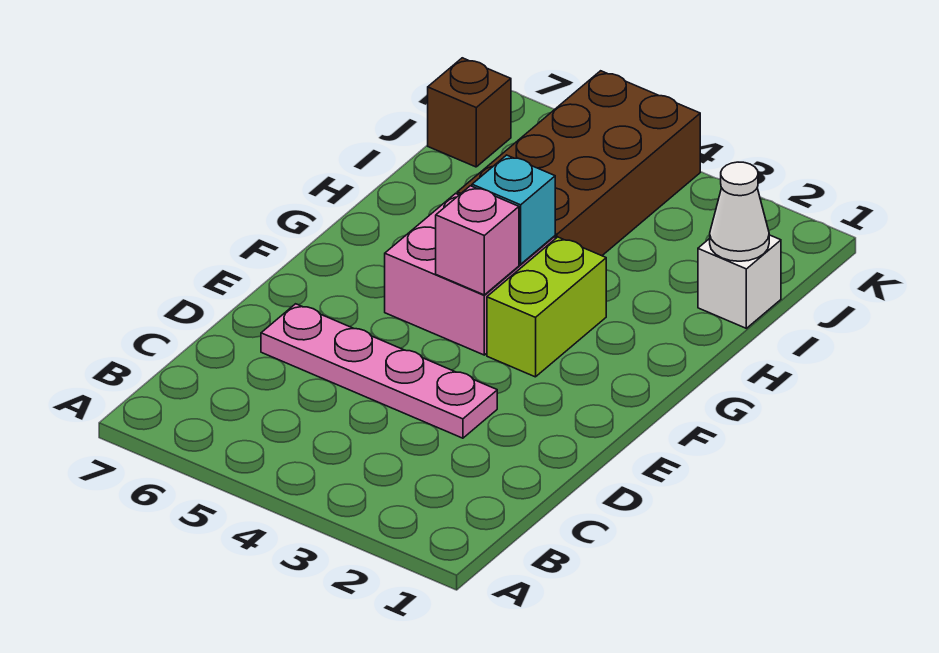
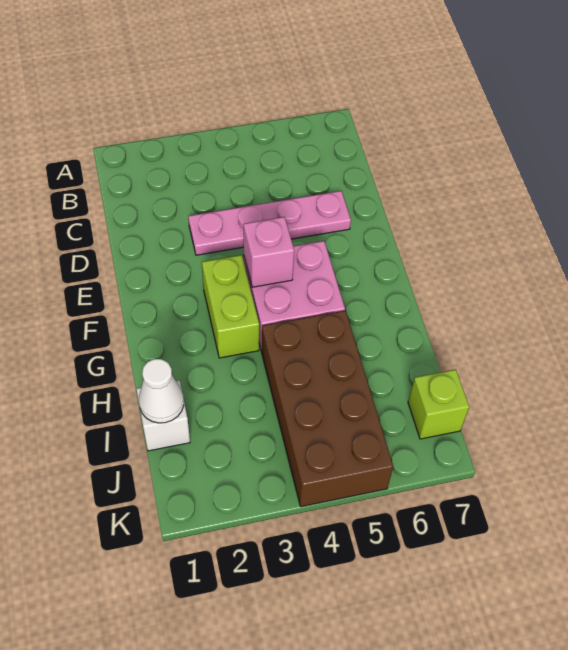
cyan 1x1 brick [472,155,555,264] -> none
brown 1x1 brick [428,58,511,167] -> lime 1x1 brick [408,369,469,439]

